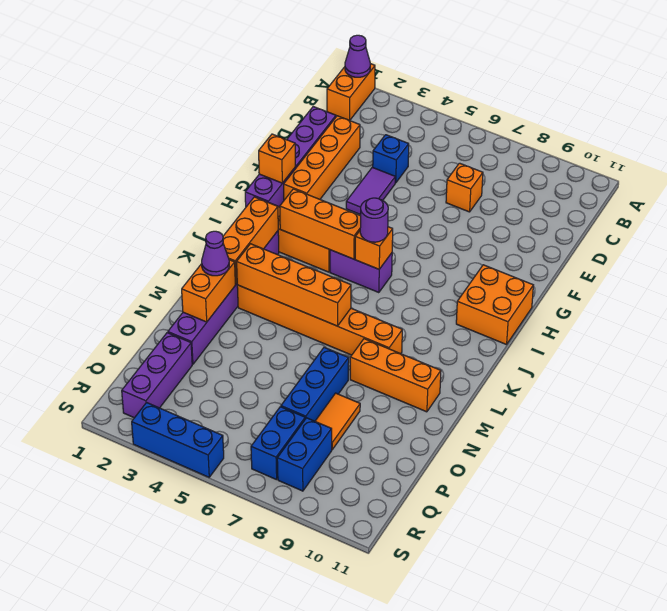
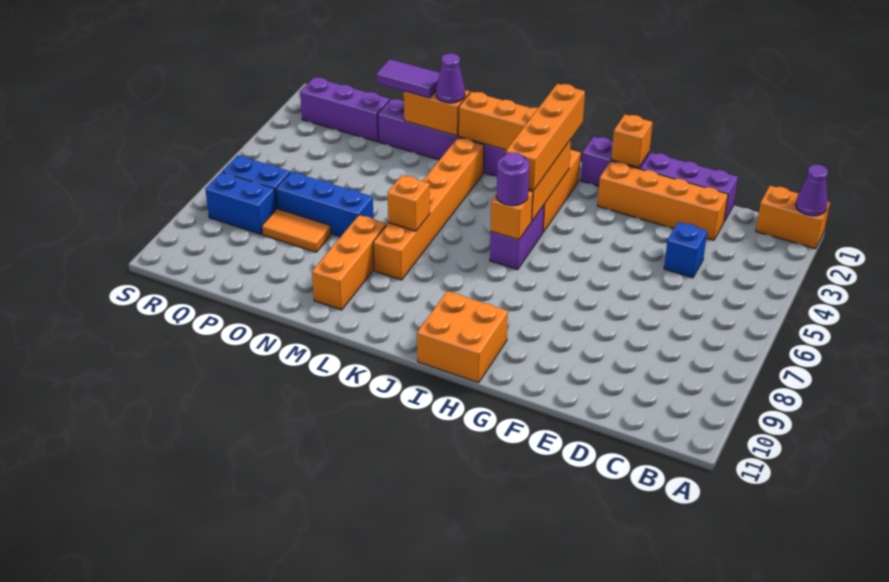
orange 1x1 brick [446,163,483,212] -> orange 1x1 brick moved to [387,175,430,231]
purple 1x2 tile [346,167,395,215] -> purple 1x2 tile moved to [376,59,440,98]
orange 1x4 brick [237,244,351,326] -> orange 1x4 brick moved to [506,84,585,190]
blue 1x3 brick [132,403,224,477] -> none

